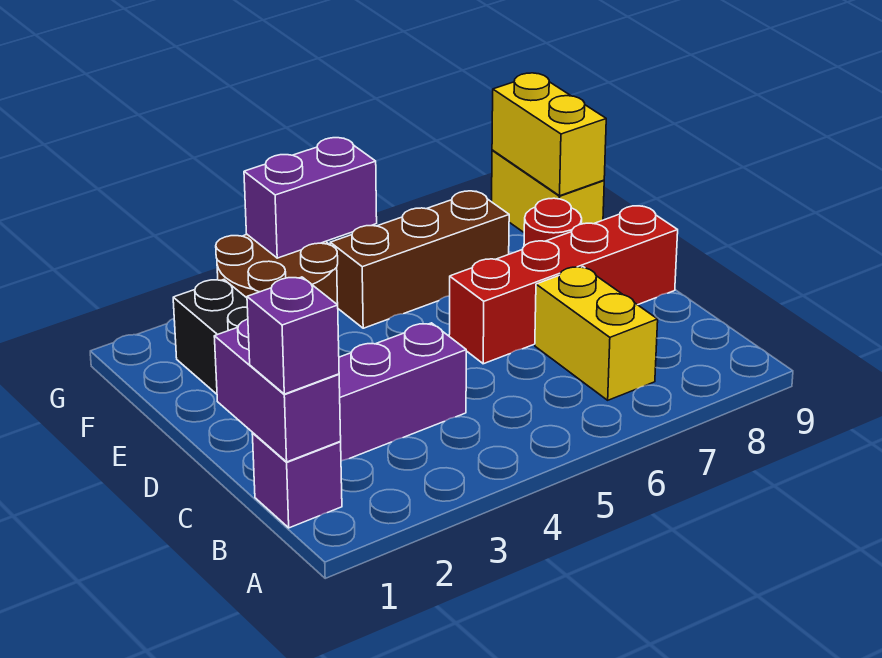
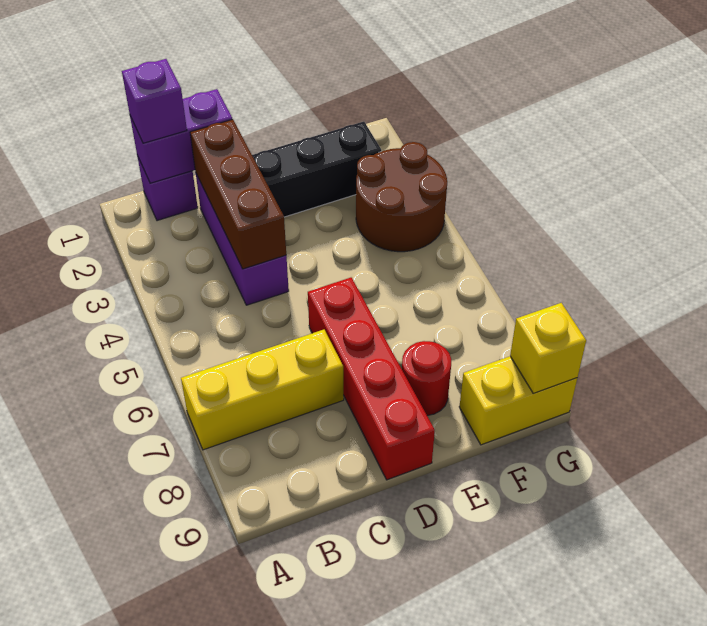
yellow 1x2 brick [535,267,658,400] -> yellow 1x3 brick [181,330,344,450]
brown 1x3 brick [330,191,509,328] -> brown 1x3 brick moved to [190,119,286,269]
yellow 1x2 brick [492,73,606,196] -> yellow 1x1 brick [510,303,586,394]
purple 1x2 brick [244,138,377,258] -> none

